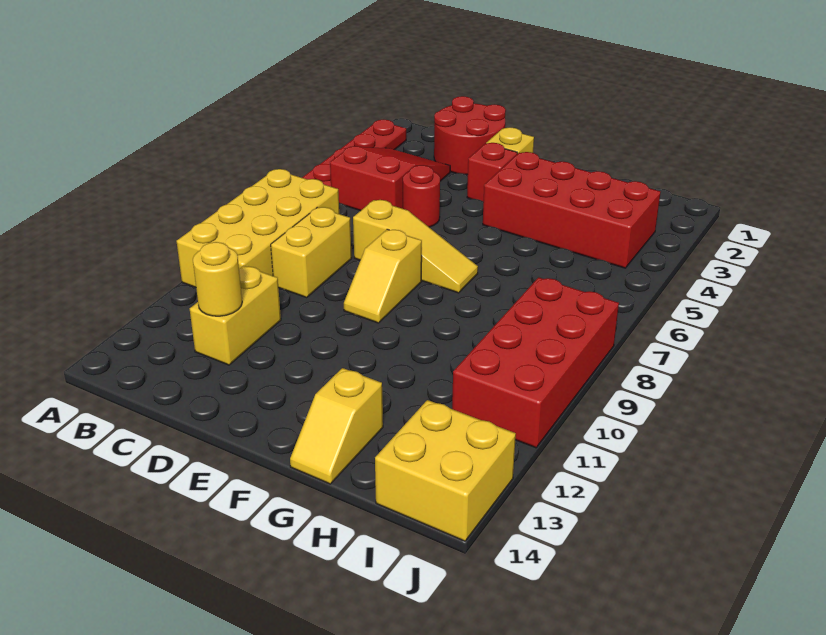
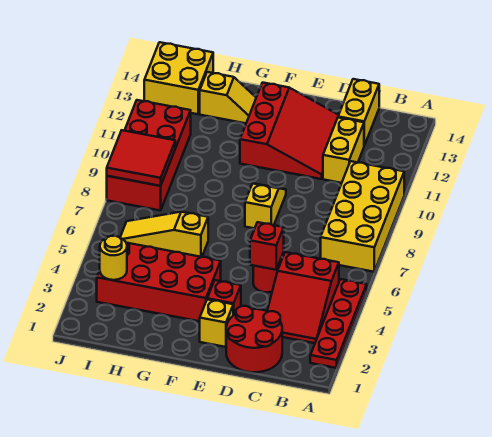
yellow 1x2 brick [271,207,352,297] -> yellow 1x2 brick moved to [338,79,379,145]
yellow 1x1 round brick [193,242,242,316] -> yellow 1x1 round brick moved to [100,236,127,280]
none -> red 1x1 brick [250,222,284,270]
yellow 1x3 slope [353,200,478,293] -> yellow 1x3 slope moved to [120,212,208,257]
none -> red 3x3 slope [240,83,338,179]
yellow 1x2 slope [290,368,383,484] -> yellow 1x2 slope turned to [200,72,256,123]
none -> red 2x2 tile [107,130,175,186]

